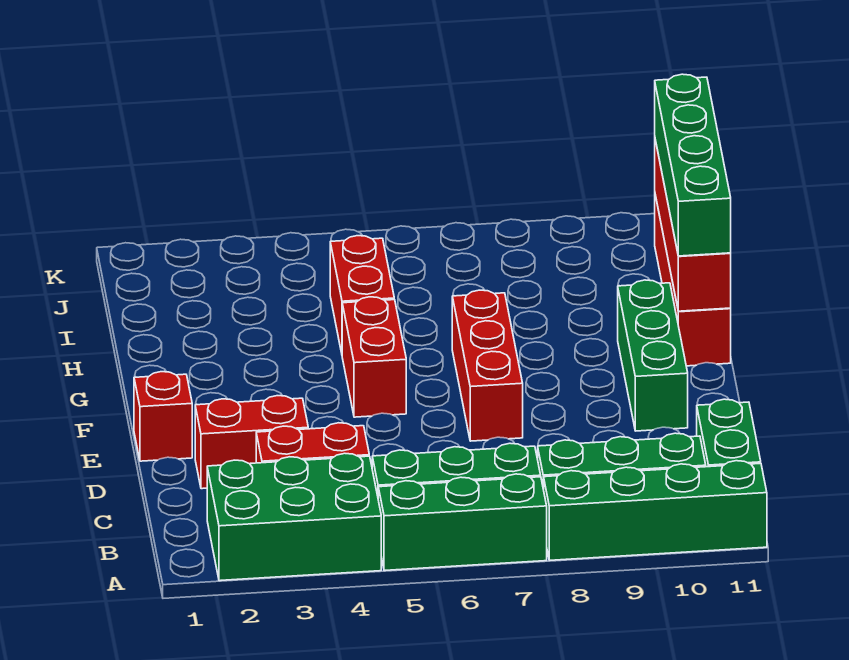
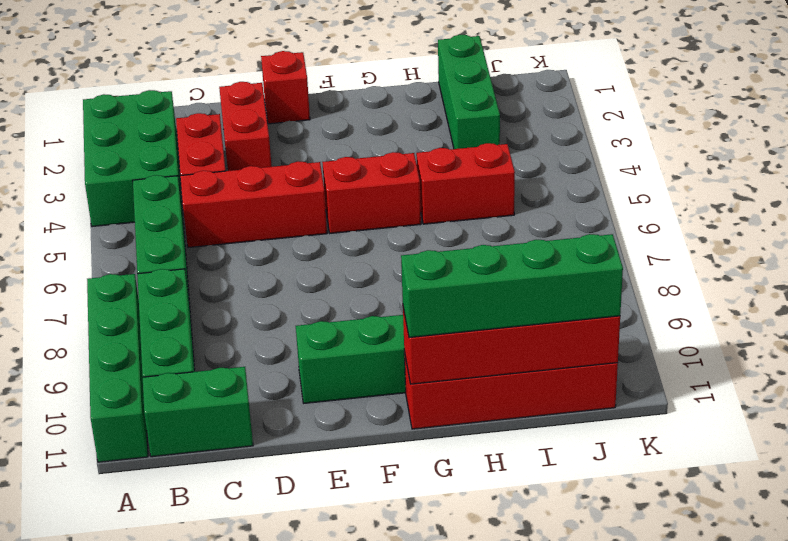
green 1x3 brick [378,474,547,571] -> green 1x3 brick moved to [438,35,500,149]
red 1x3 brick [452,290,523,441] -> red 1x3 brick moved to [180,161,327,248]

